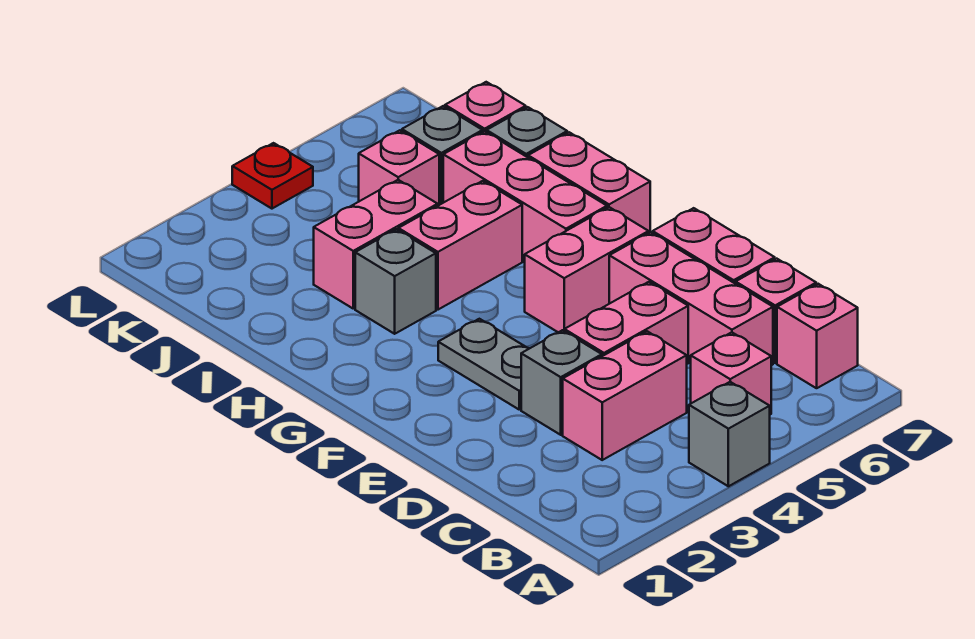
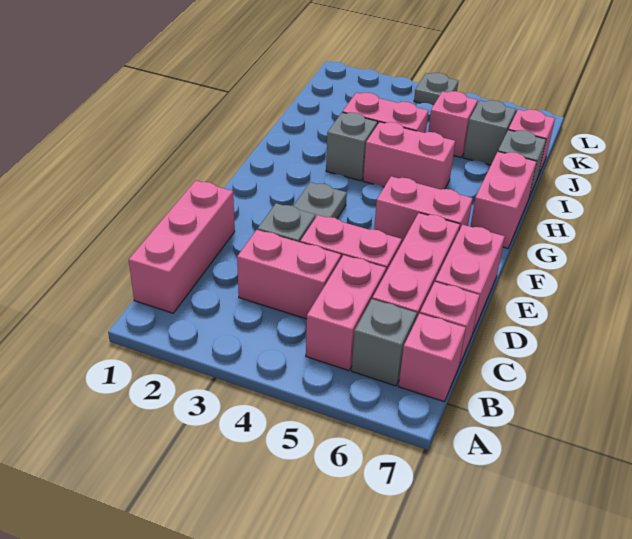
grey 1x1 brick [689,382,770,486] -> grey 1x1 brick moved to [352,299,417,386]
pink 1x1 brick [691,332,771,414] -> pink 1x2 brick [306,255,386,371]
pink 1x3 brick [443,131,607,261] -> pink 1x3 brick moved to [129,181,235,313]
red 1x1 plate [232,143,313,209] -> grey 1x1 plate [414,73,458,105]

